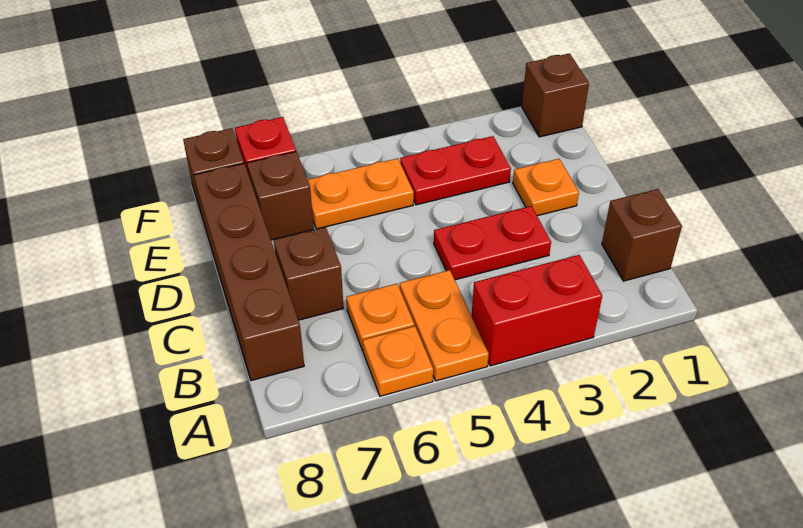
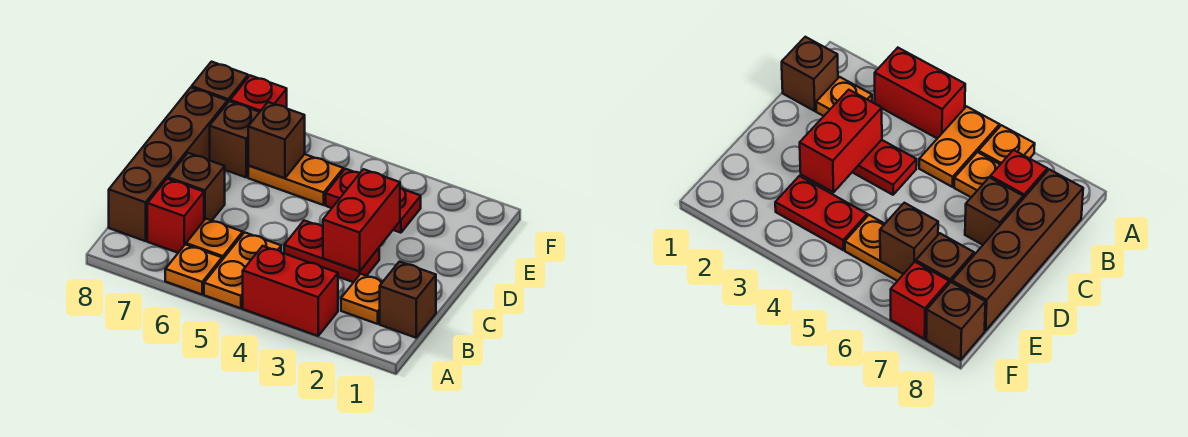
none -> red 1x1 brick [147,179,204,253]
none -> red 1x2 brick [323,169,400,271]
orange 1x1 plate [513,159,579,216] -> orange 1x1 plate moved to [341,274,382,324]
brown 1x1 brick [522,53,589,137] -> brown 1x1 brick moved to [248,102,305,178]

